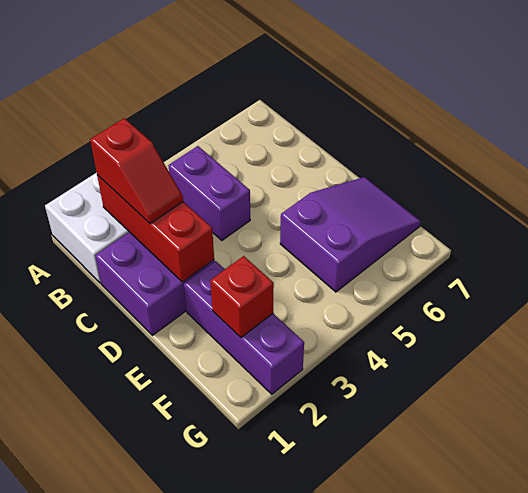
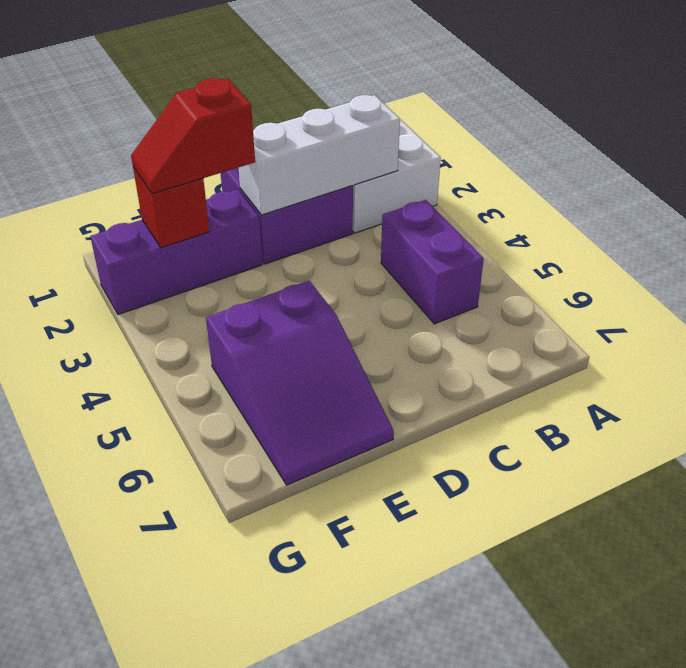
red 1x3 brick [97,175,214,282] -> white 1x3 brick [239,95,400,215]
red 1x2 slope [90,118,183,224] -> red 1x2 slope moved to [131,78,255,194]
purple 1x2 brick [168,146,250,240] -> purple 1x2 brick turned to [381,200,484,324]

